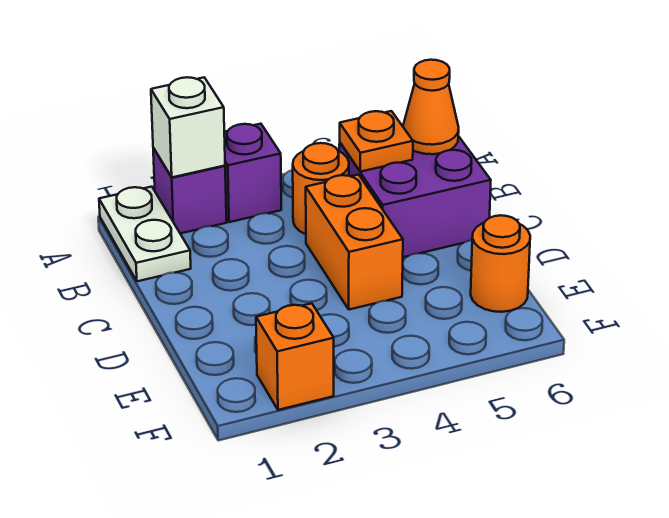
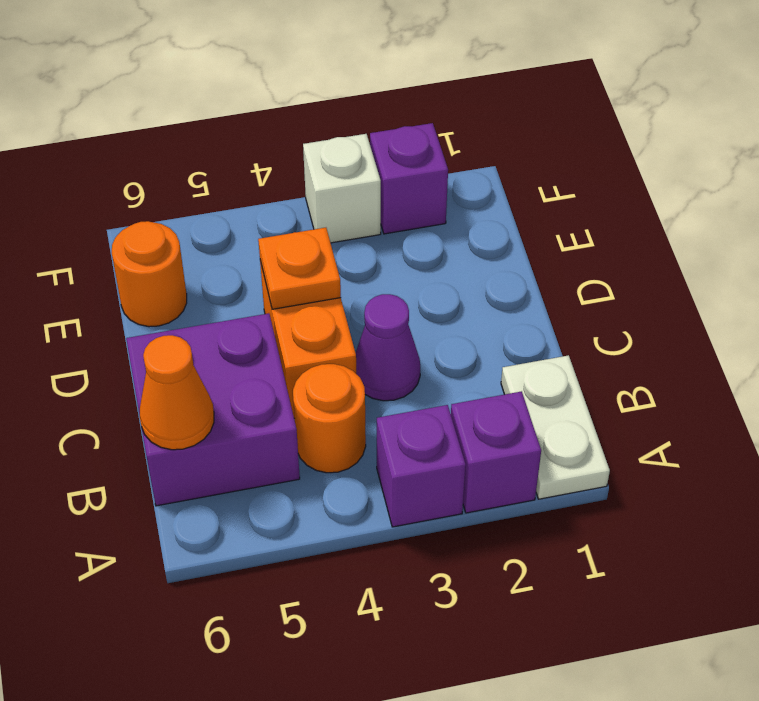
white 1x1 brick [151,77,225,177] -> white 1x1 brick moved to [303,134,381,243]
orange 1x1 plate [340,111,413,172] -> orange 1x1 plate moved to [258,228,341,309]
none -> purple 1x1 cone [356,294,420,401]
orange 1x1 brick [256,303,334,410] -> purple 1x1 brick [370,123,448,234]

